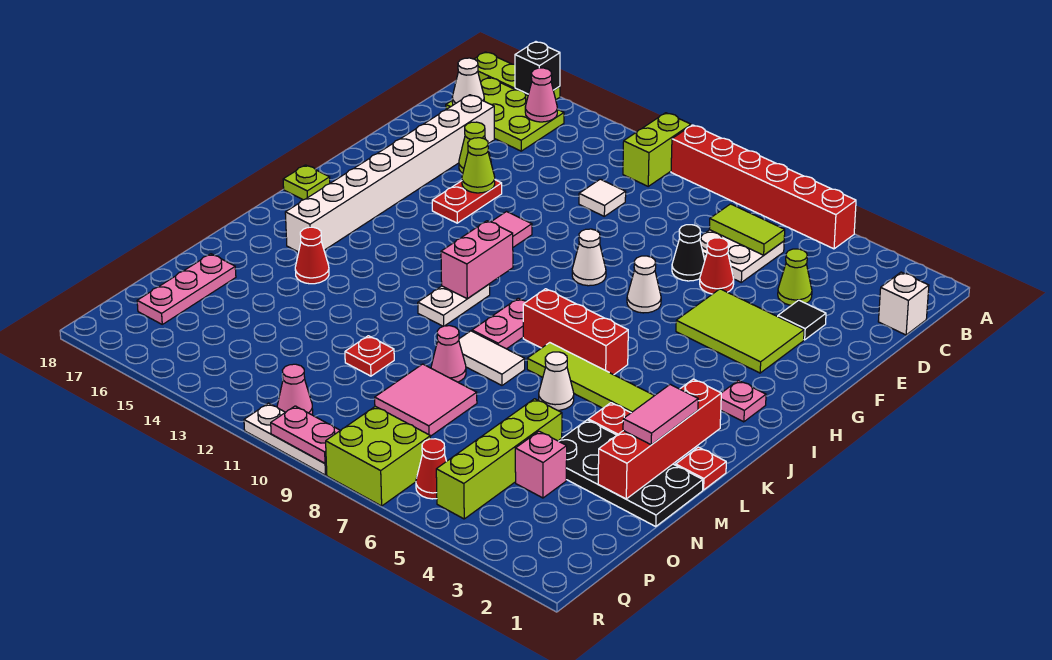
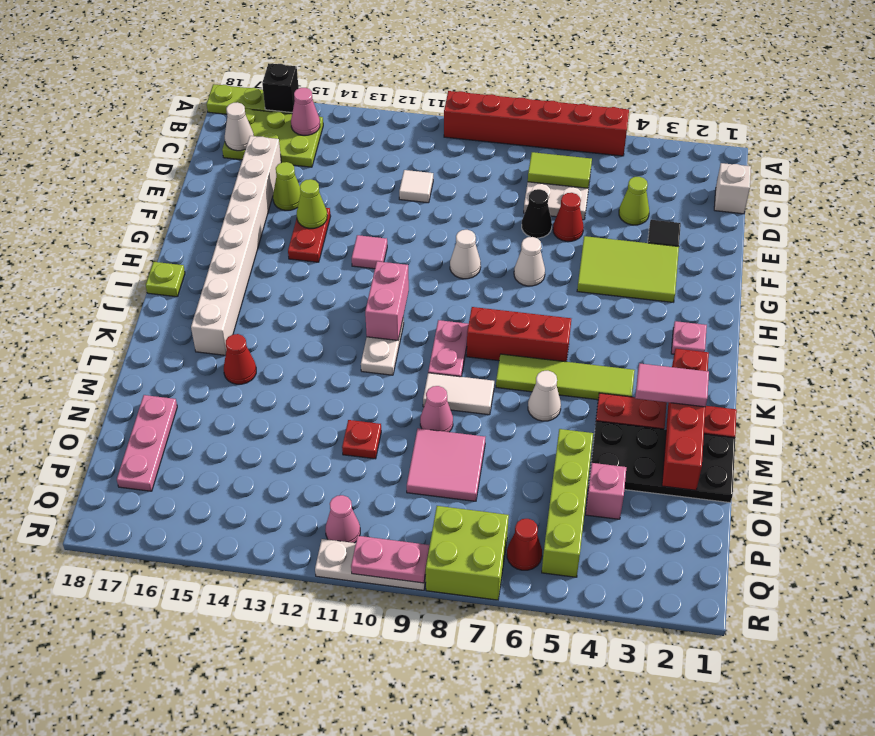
lime 1x2 brick [623,113,691,186] -> none
pink 1x2 tile [623,384,698,445] -> pink 1x2 tile turned to [635,363,709,407]

